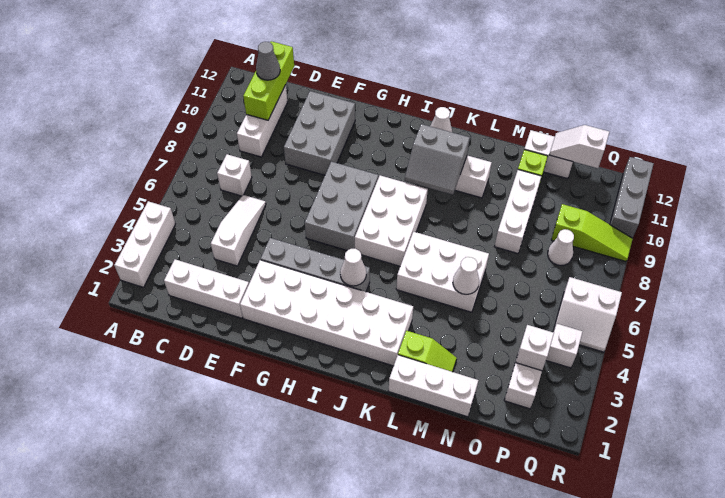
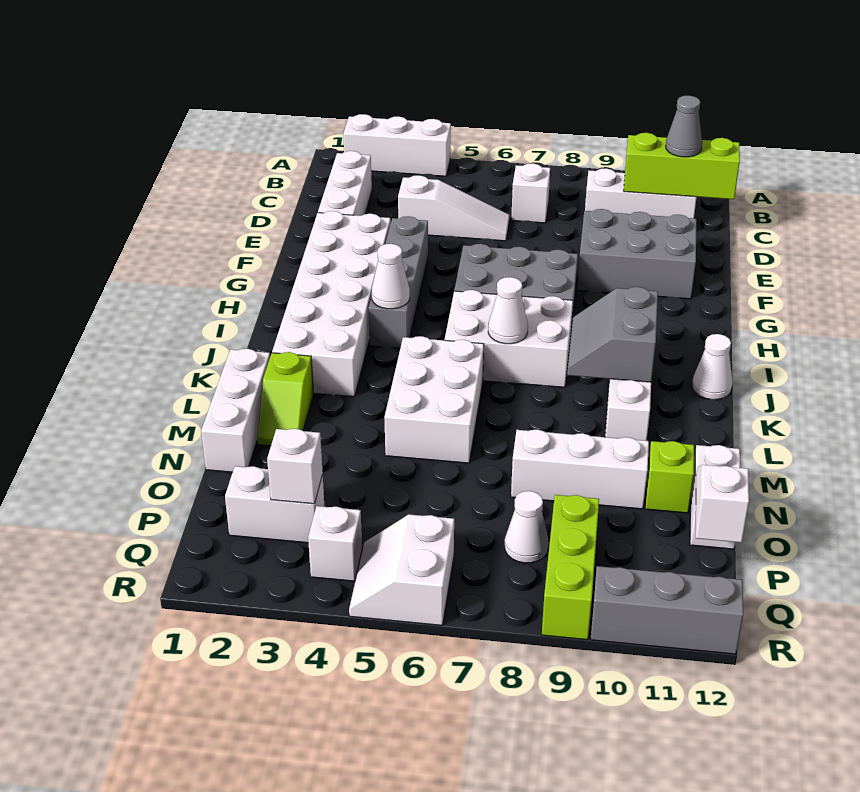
white 1x1 cone [453,257,479,294] -> white 1x1 cone moved to [488,277,528,344]
lime 1x3 slope [551,204,633,261] -> lime 1x3 brick [542,495,599,640]

